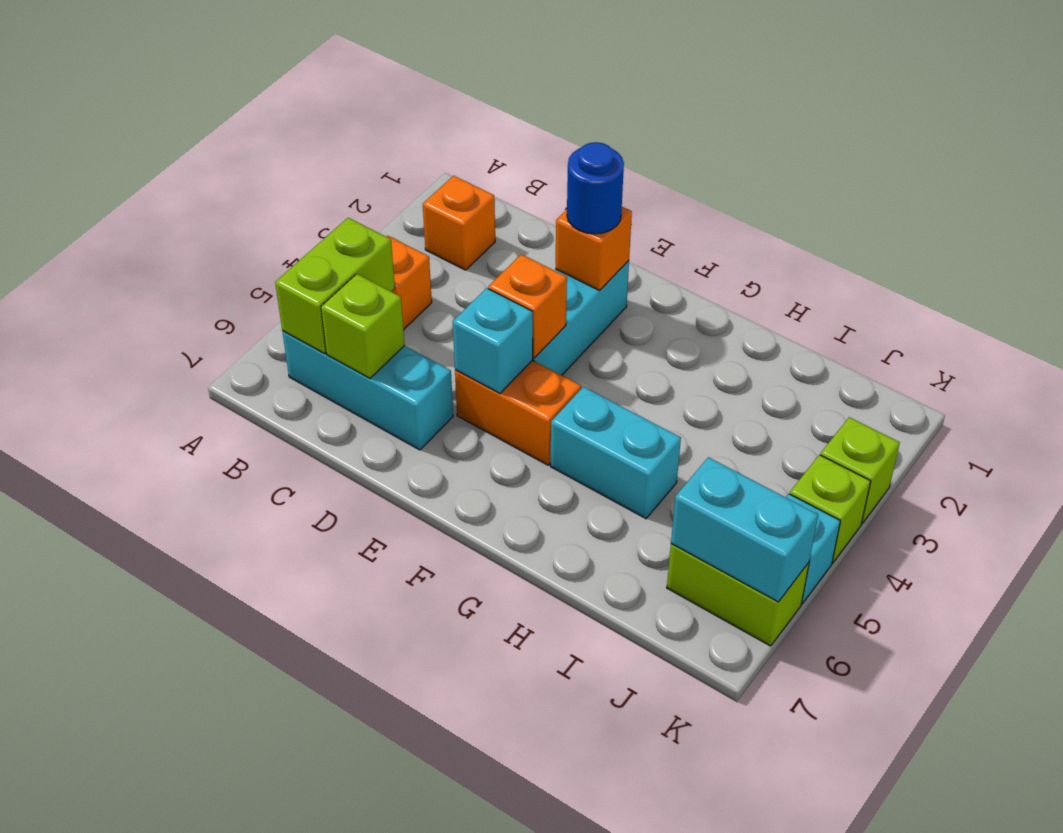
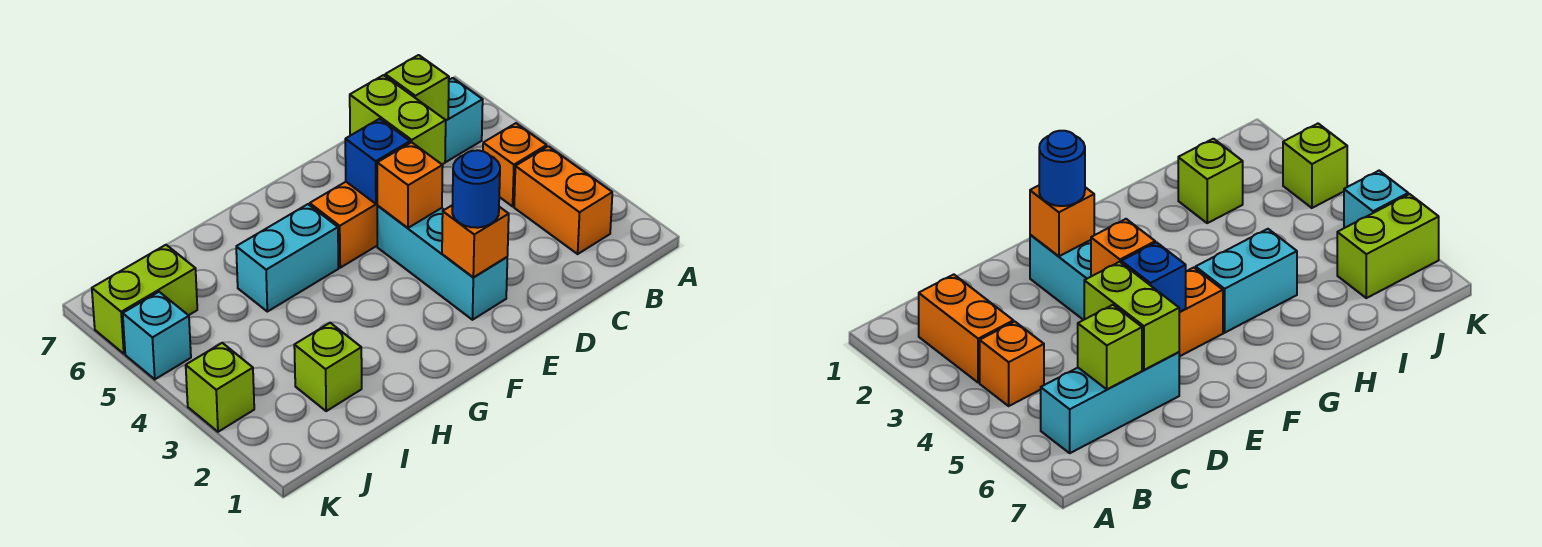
orange 1x1 brick [423,176,495,270] -> orange 1x2 brick [514,146,612,254]
lime 1x2 brick [275,218,395,354] -> lime 1x2 brick moved to [350,75,446,164]
cyan 1x1 brick [453,288,533,393] -> blue 1x1 brick [345,119,410,204]
cyan 1x2 brick [671,457,818,602] -> none
lime 1x1 brick [790,455,871,563] -> lime 1x1 brick moved to [294,323,362,411]

